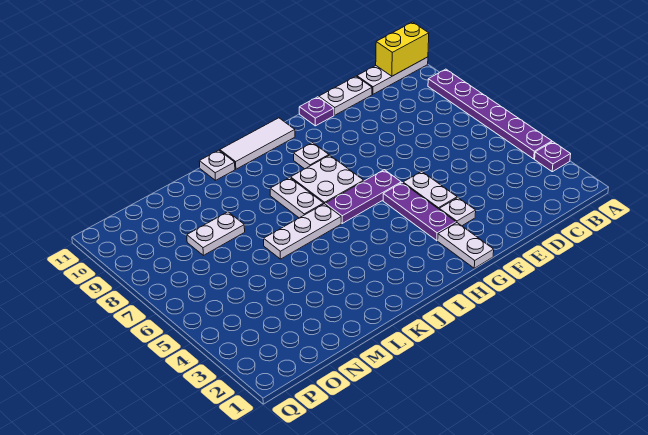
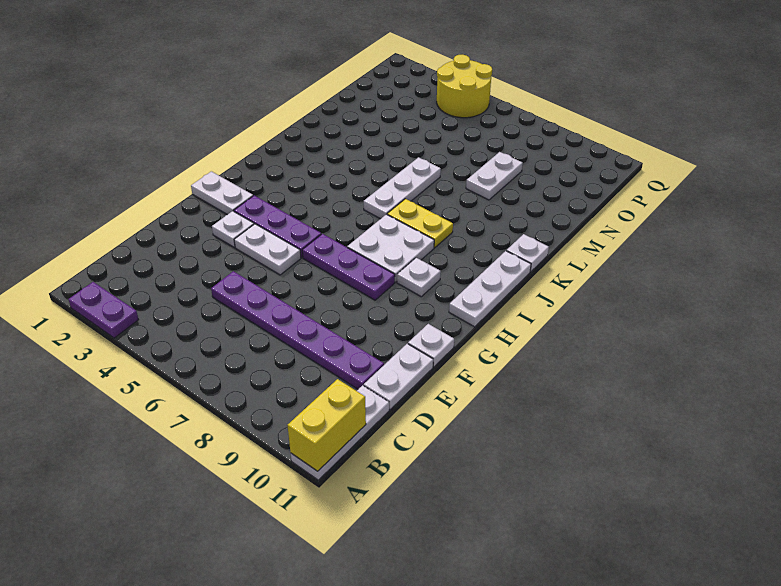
purple 1x1 plate [535,142,571,172] -> purple 1x2 plate [69,282,139,338]
purple 1x6 plate [428,69,552,159] -> purple 1x6 plate moved to [211,271,384,389]
purple 1x1 plate [299,97,334,126] -> white 1x1 plate [408,324,454,367]
purple 1x3 plate [325,170,401,223] -> purple 1x3 plate turned to [302,234,395,300]
white 1x3 tile [220,118,295,169] -> white 1x3 plate [449,251,531,327]
white 1x2 plate [270,178,324,218] -> yellow 1x2 plate [387,199,453,248]
none -> yellow 2x2 round brick [437,55,492,118]

